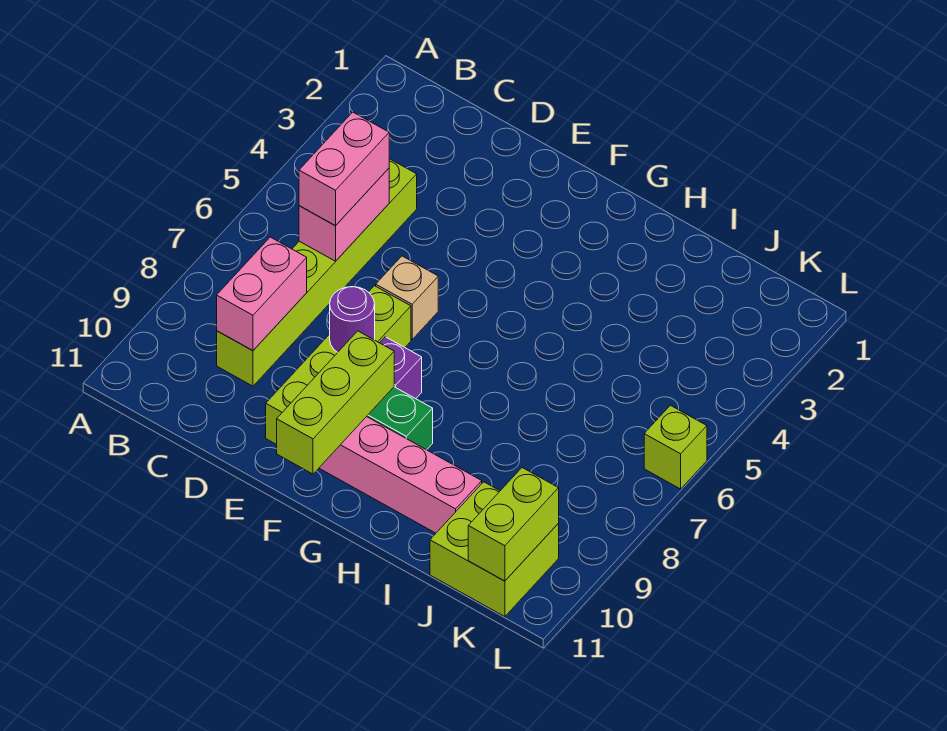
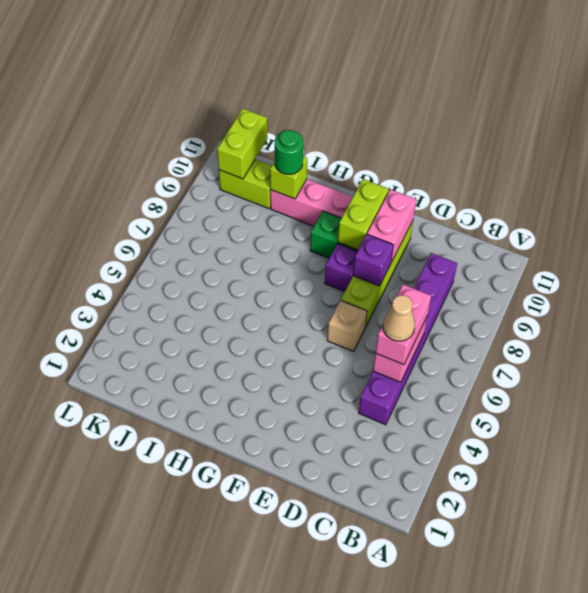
lime 1x6 brick [217,159,417,386] -> purple 1x6 brick [359,253,457,425]
none -> tan 1x1 cone [383,295,415,341]
pink 1x2 brick [217,237,307,351] -> pink 1x2 brick moved to [367,189,416,262]
purple 1x1 round brick [330,287,375,352] -> purple 1x1 brick [353,234,393,286]
lime 1x3 brick [277,331,394,474] -> lime 1x2 brick [338,179,389,250]
none -> green 1x1 round brick [275,130,303,174]
lime 2x2 brick [430,482,559,617] -> lime 1x2 brick [219,160,271,209]
lime 1x1 brick [644,405,707,489] -> lime 1x1 brick moved to [270,157,307,199]

